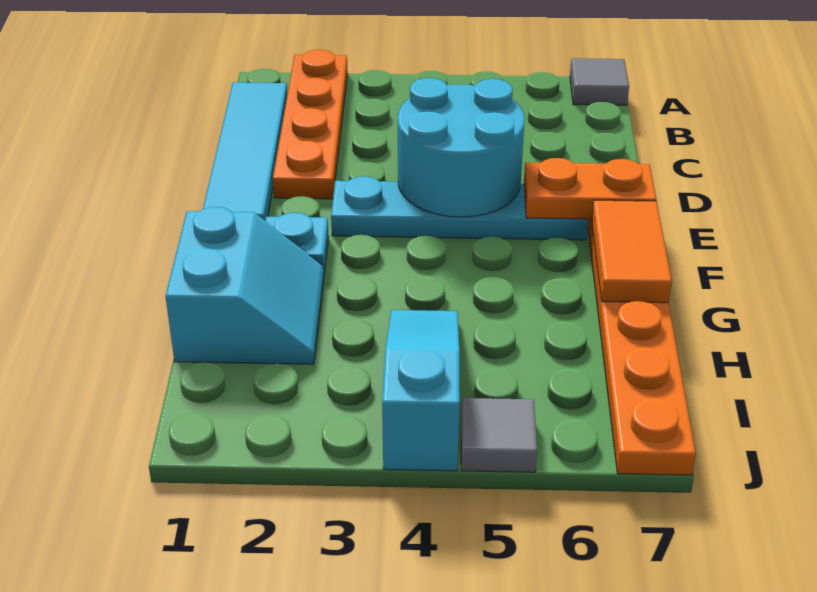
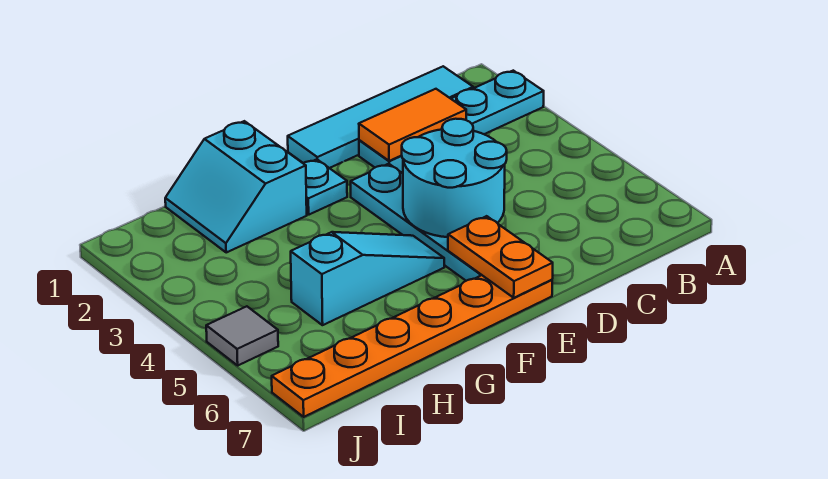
orange 1x4 plate [273,50,348,199] -> cyan 1x4 plate [359,71,544,172]
grey 1x1 tile [570,58,629,105] -> none
orange 1x2 tile [592,200,672,303] -> orange 1x2 tile moved to [359,89,466,161]
cyan 2x2 slope [165,207,324,364] -> cyan 2x2 slope turned to [165,121,307,252]
cyan 1x3 slope [382,310,460,471] -> cyan 1x3 slope moved to [291,232,444,325]

